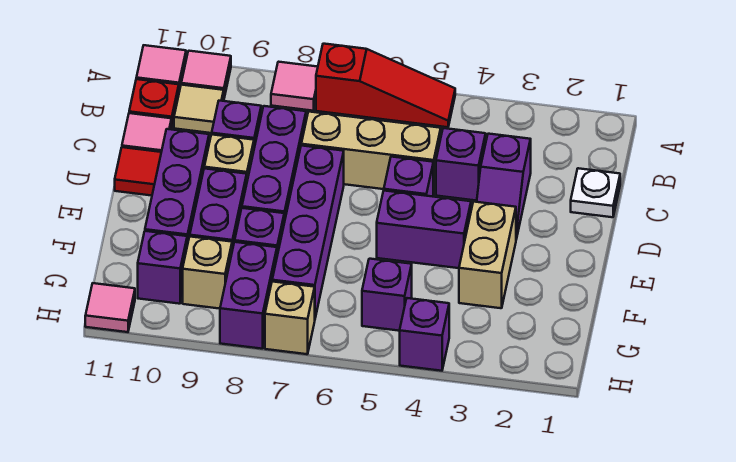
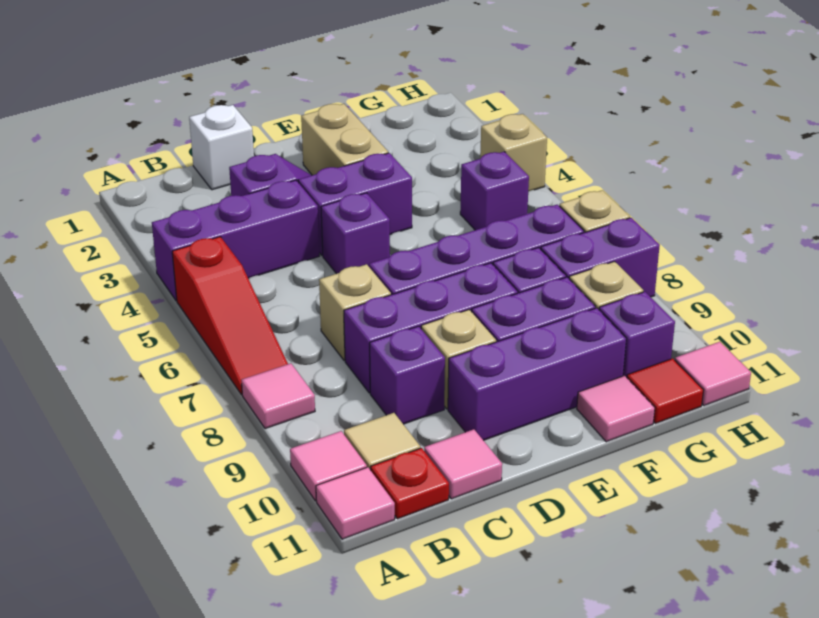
red 1x3 slope [316,44,455,127] -> red 1x3 slope turned to [172,237,288,395]
white 1x1 plate [571,168,620,217] -> white 1x1 brick [189,105,254,190]
purple 1x1 brick [436,128,486,201] -> purple 1x3 brick [152,180,319,301]
tan 1x3 brick [301,112,441,195] -> tan 1x1 brick [319,264,391,361]
red 1x1 tile [115,147,161,196] -> red 1x1 tile moved to [627,358,703,423]
tan 1x2 brick [459,202,516,308] -> tan 1x2 brick turned to [301,104,388,175]
purple 1x2 brick [377,191,471,268] -> purple 1x2 brick turned to [298,153,412,255]
none -> pink 1x1 tile [577,376,655,442]
purple 1x1 brick [400,298,449,371] -> tan 1x1 brick [480,114,547,191]

